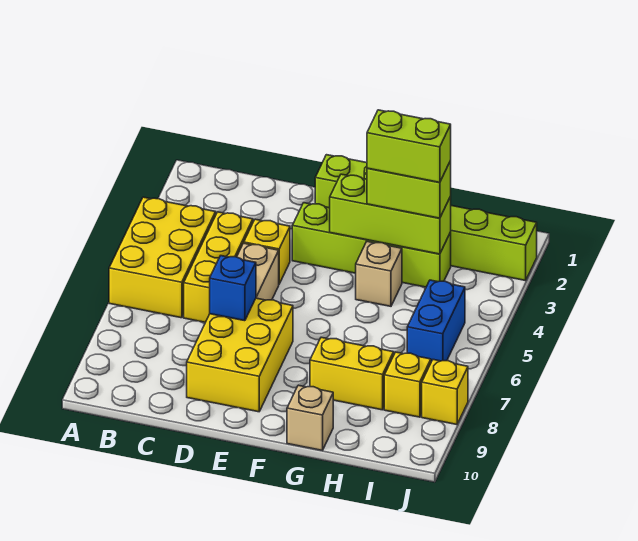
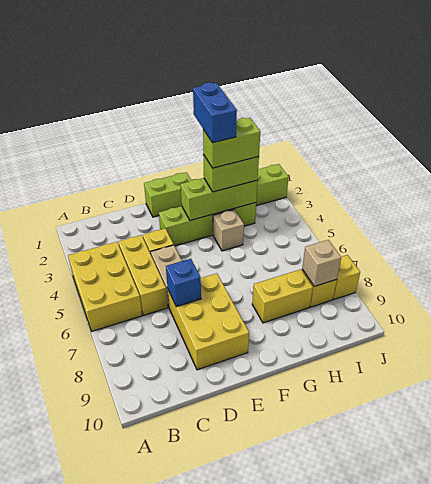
tan 1x1 brick [287,385,333,450] -> tan 1x1 brick moved to [302,240,341,286]
blue 1x2 brick [407,280,465,362] -> blue 1x2 brick moved to [193,83,237,143]

